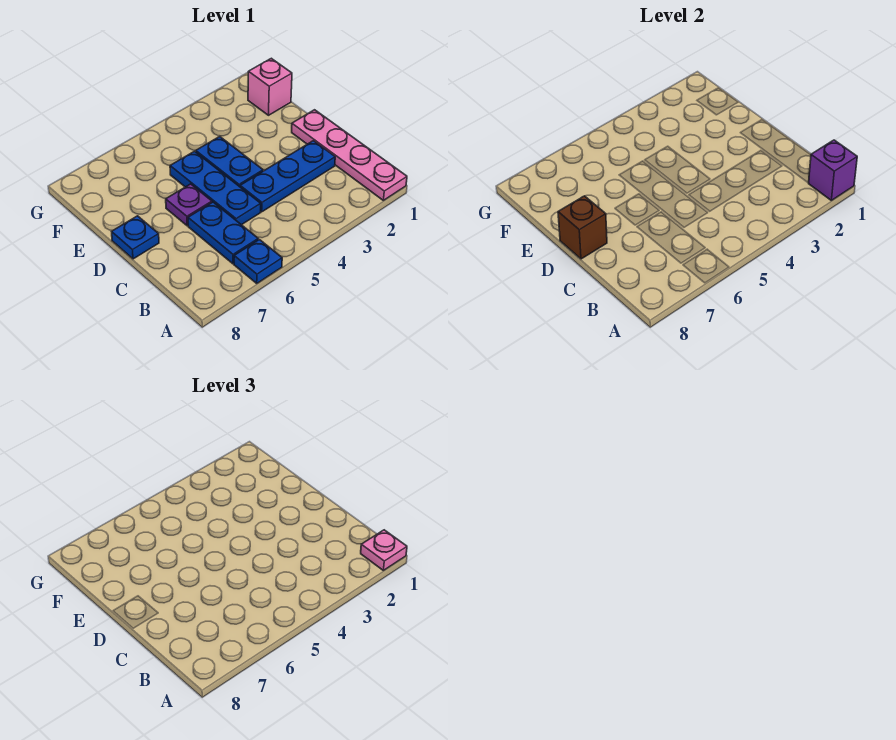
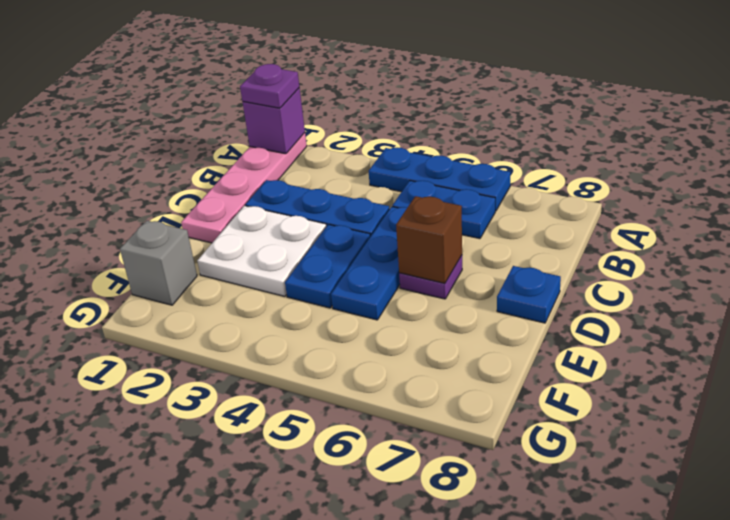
pink 1x1 plate [361,530,407,570] -> purple 1x1 plate [240,64,299,108]
blue 1x1 plate [234,240,282,283] -> blue 1x3 plate [369,148,511,211]
blue 1x2 plate [188,202,258,264] -> blue 1x2 plate turned to [392,181,495,239]
none -> white 2x2 plate [197,206,326,297]
brown 1x1 brick [558,196,607,259] -> brown 1x1 brick moved to [396,196,462,283]
pink 1x1 brick [248,58,292,115] -> grey 1x1 brick [120,221,197,305]

